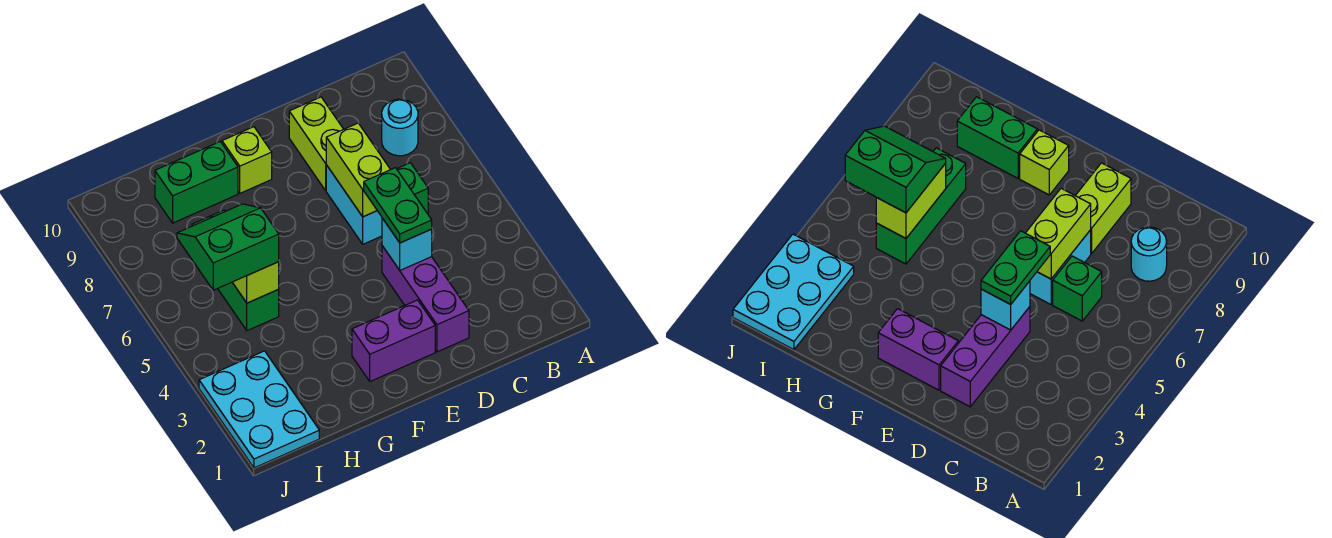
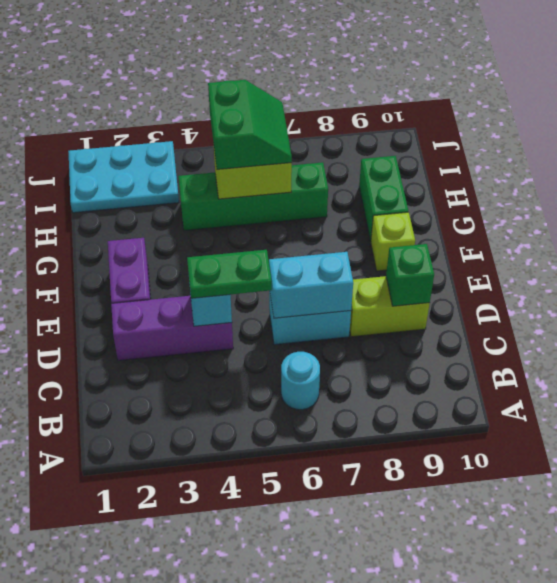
cyan 1x1 round brick [382,99,418,156] -> cyan 1x1 round brick moved to [281,352,320,410]
green 1x1 brick [397,163,428,214] -> green 1x1 brick moved to [386,244,434,306]
lime 1x2 brick [326,123,391,217] -> cyan 1x2 brick [269,252,353,318]
green 1x3 brick [192,210,279,331] -> green 1x4 brick [178,162,328,231]

